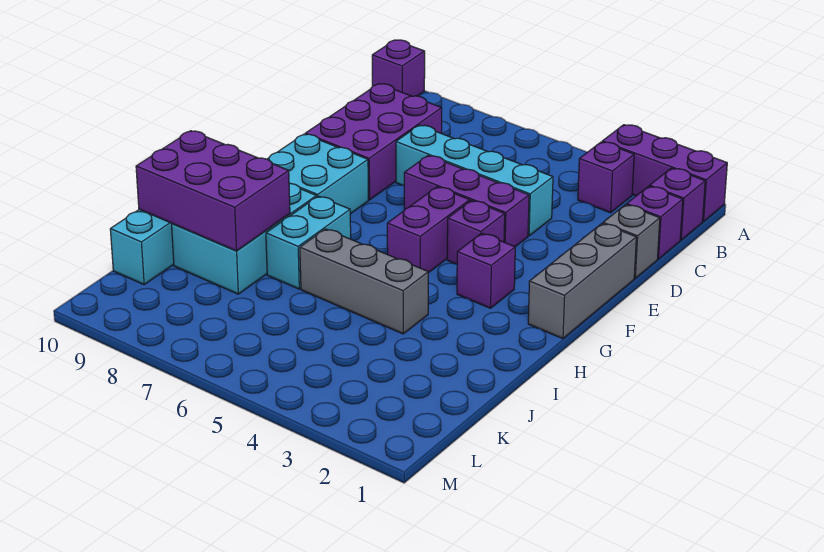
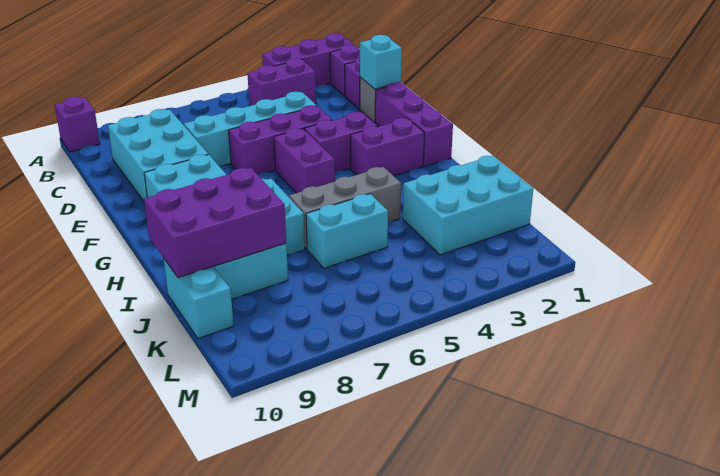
purple 1x1 brick [578,142,634,213] -> purple 1x2 brick [247,58,316,106]
purple 2x3 brick [305,84,442,200] -> cyan 2x3 brick [108,109,208,201]
none -> cyan 1x1 brick [360,35,402,89]
grey 1x3 brick [528,224,636,339] -> purple 1x3 brick [375,82,453,166]
purple 1x1 brick [447,200,505,264] -> purple 1x2 brick [304,112,378,172]
purple 1x1 brick [457,233,515,308] -> purple 1x2 brick [351,118,424,176]
none -> cyan 2x3 brick [403,156,533,255]
none -> cyan 1x2 brick [306,194,388,268]

